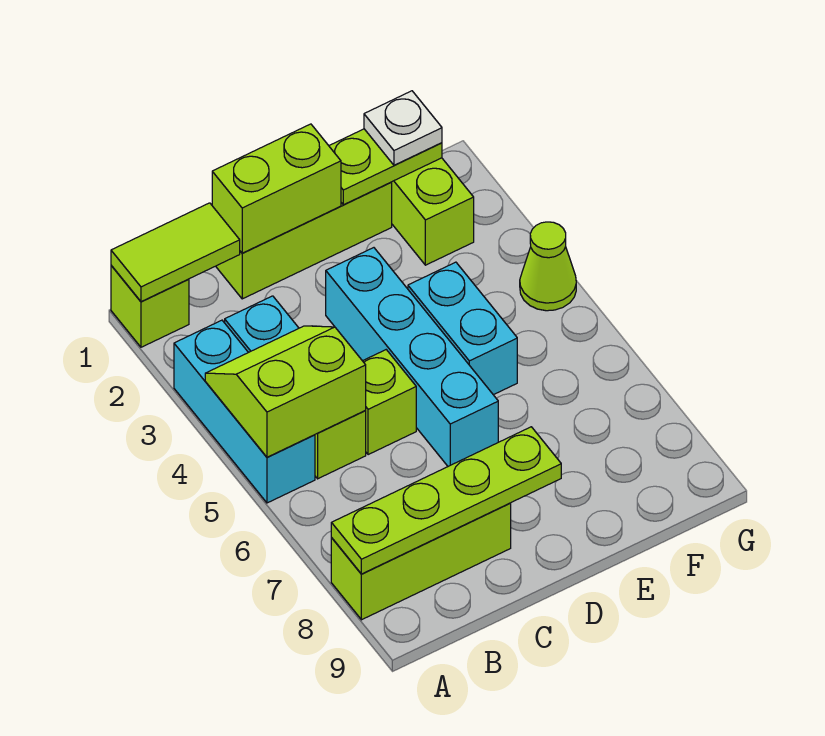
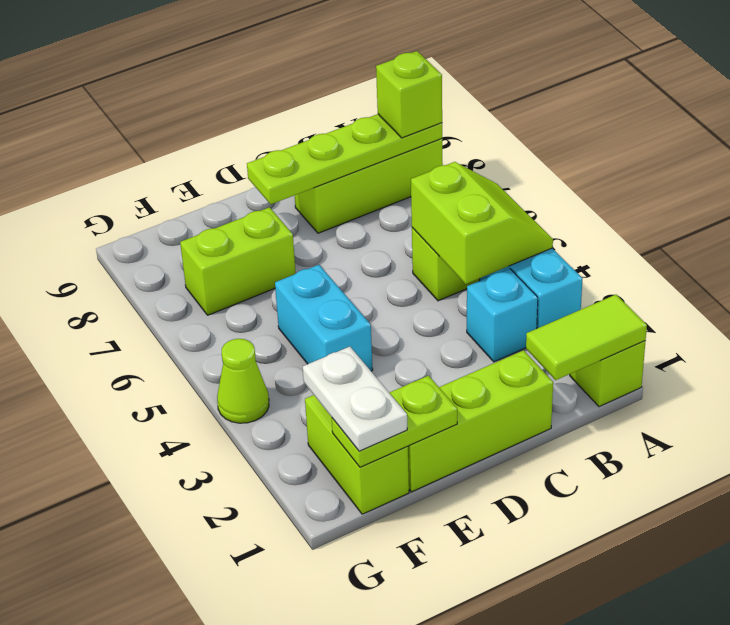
lime 2x2 slope [205,326,366,457] -> lime 2x2 slope turned to [411,162,553,284]
lime 1x2 brick [212,124,341,253] -> lime 1x2 brick moved to [180,207,296,315]
lime 1x1 brick [363,350,416,455] -> lime 1x1 brick moved to [376,51,442,138]
cyan 1x4 brick [326,248,498,466] -> none
white 1x1 plate [364,91,442,165] -> white 1x2 plate [303,347,407,451]

